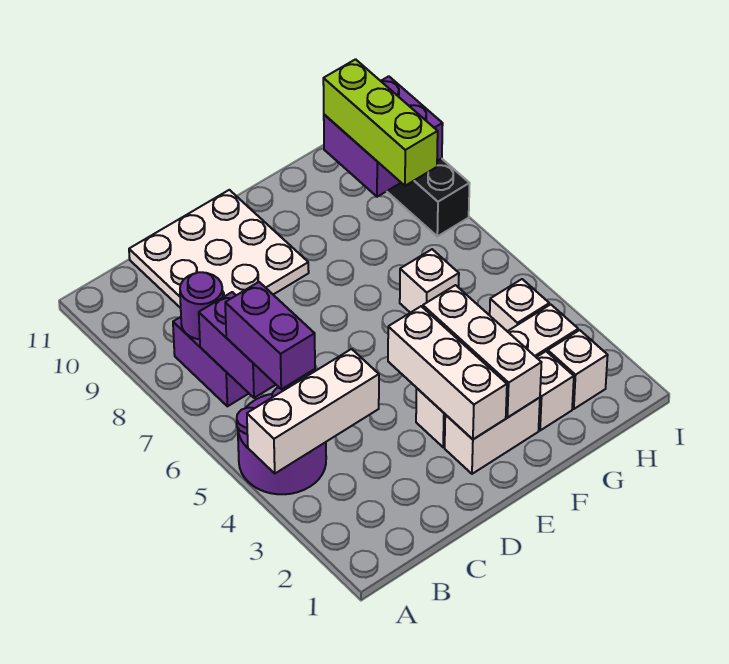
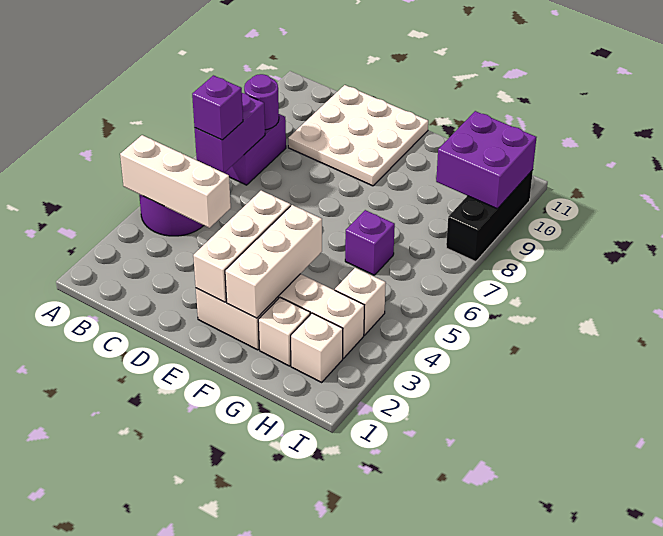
purple 1x2 brick [225,282,315,389] -> purple 1x1 brick [192,75,243,140]
white 1x1 brick [400,249,459,313] -> purple 1x1 brick [345,210,395,275]
lime 1x3 brick [323,59,438,186] -> none

